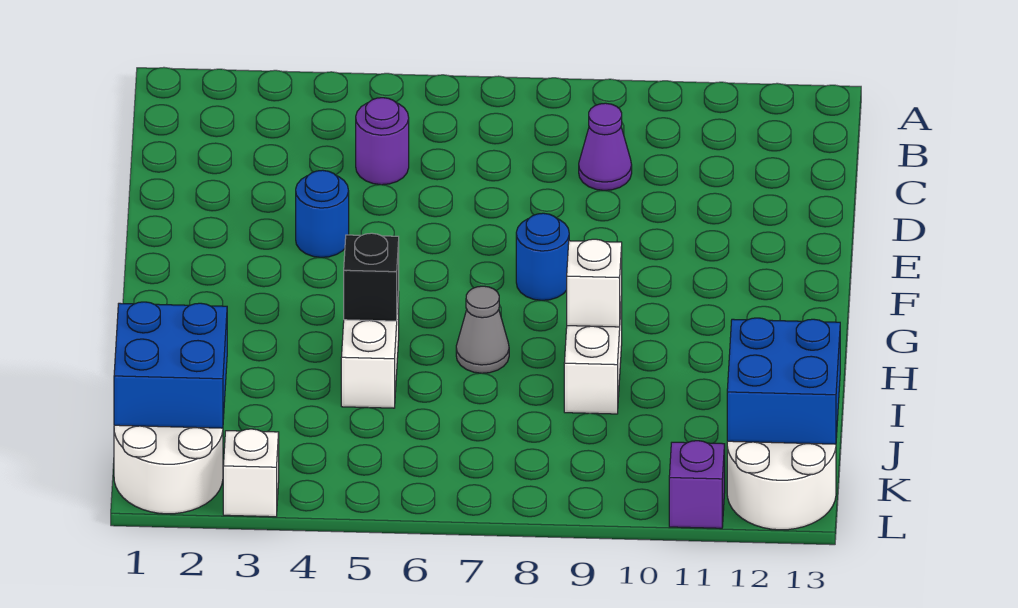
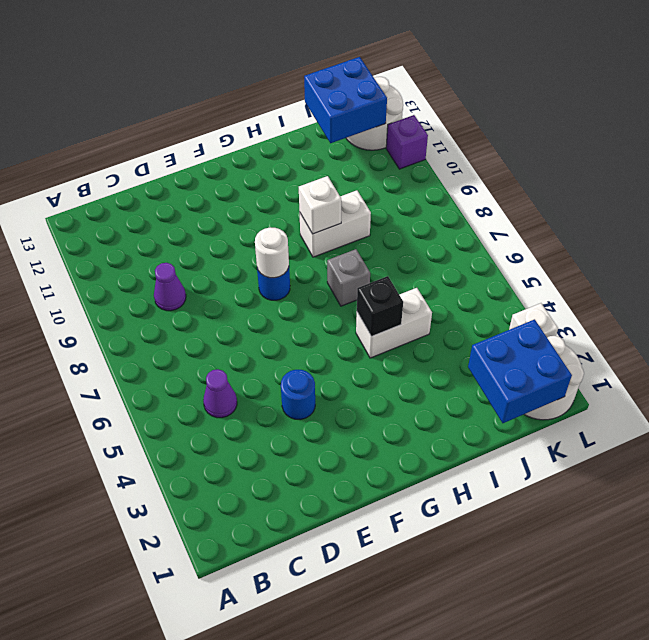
purple 1x1 round brick [356,98,409,185] -> purple 1x1 cone [203,369,237,418]
none -> white 1x1 round brick [255,227,289,278]
grey 1x1 cone [456,286,509,373] -> grey 1x1 brick [327,249,370,306]

